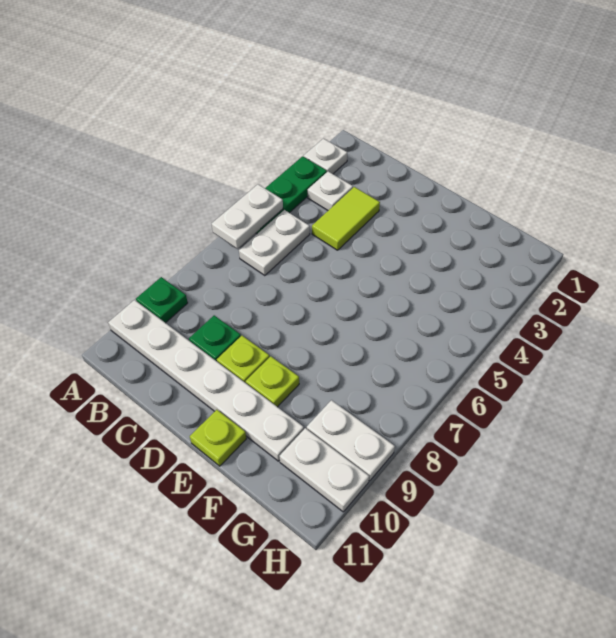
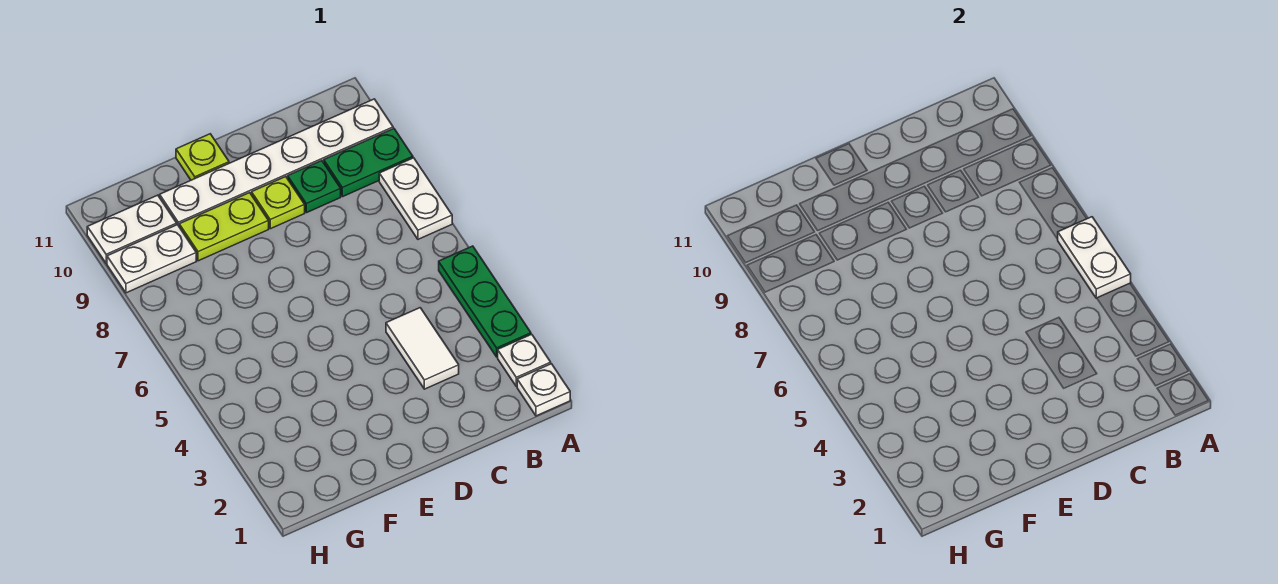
green 1x1 plate [136,277,188,323] -> green 1x2 plate [324,128,413,197]
white 1x1 plate [308,171,353,210] -> white 1x1 plate moved to [517,364,570,416]
white 1x2 plate [239,210,310,276] -> white 1x2 plate moved to [379,158,452,239]
lime 1x2 tile [312,187,380,250] -> white 1x2 tile [386,308,459,389]
lime 1x1 plate [246,356,299,407] -> lime 1x2 plate [179,193,269,261]

